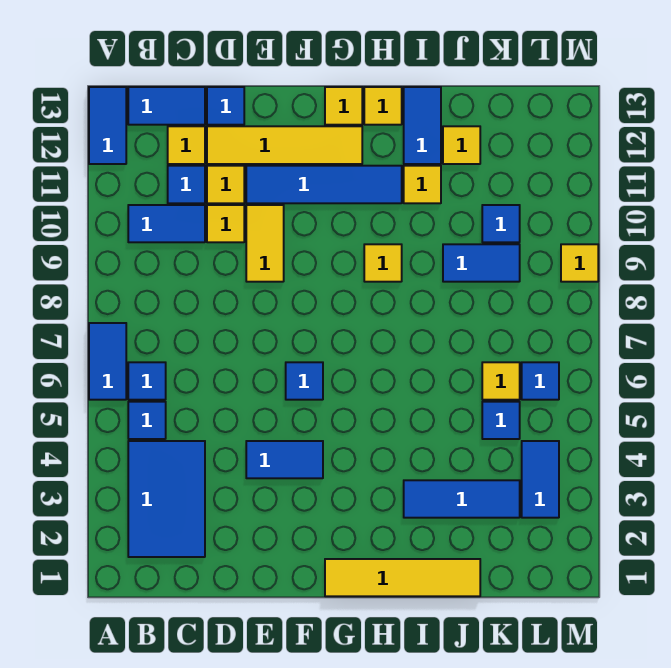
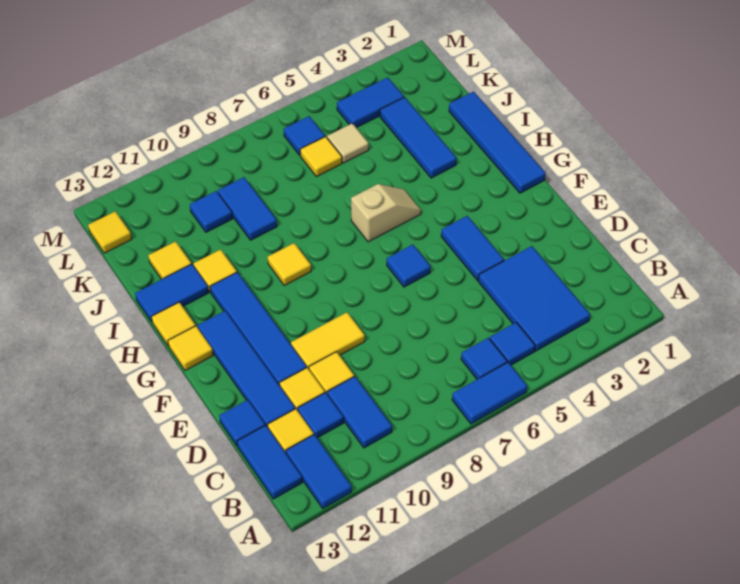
blue 1x2 tile [89,87,126,164] -> blue 1x2 tile turned to [286,434,352,508]
blue 2x3 tile [128,441,205,557] -> blue 2x3 tile turned to [478,246,590,351]
yellow 1x4 tile [207,126,362,164] -> blue 1x4 tile [198,311,295,427]
yellow 1x4 tile [325,559,480,596] -> blue 1x4 tile [449,91,546,193]
none -> tan 1x2 slope [351,184,421,242]
blue 1x1 tile [482,402,520,439] -> tan 1x1 tile [327,123,369,163]
yellow 1x1 tile [561,244,598,282] -> yellow 1x1 tile moved to [88,211,132,253]

